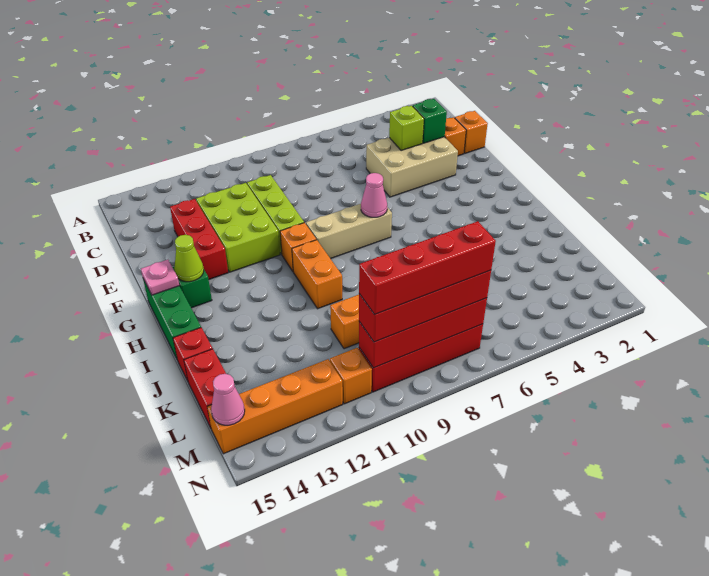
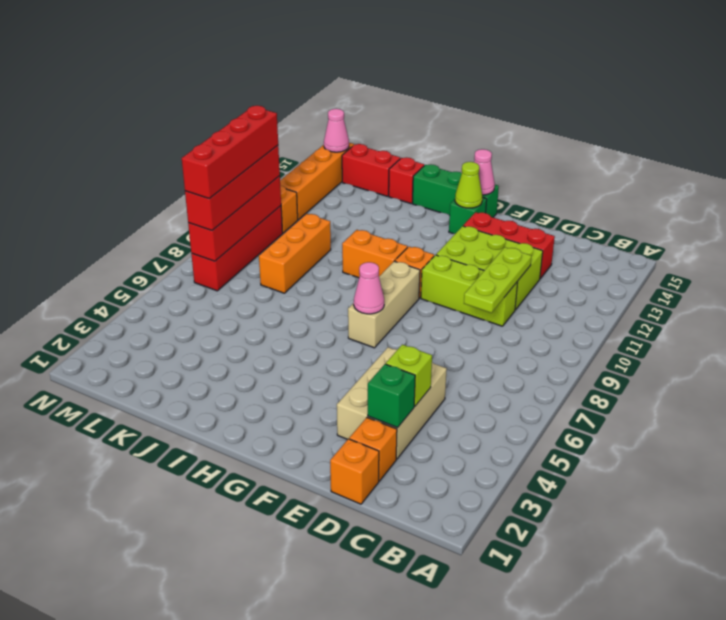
none -> lime 1x3 plate [464,247,531,313]
pink 1x1 plate [141,260,179,295] -> pink 1x1 cone [474,149,495,195]

